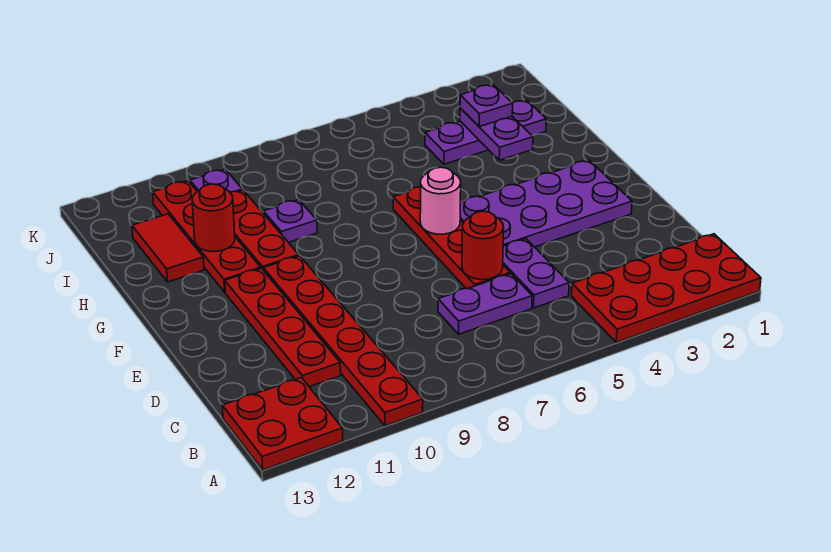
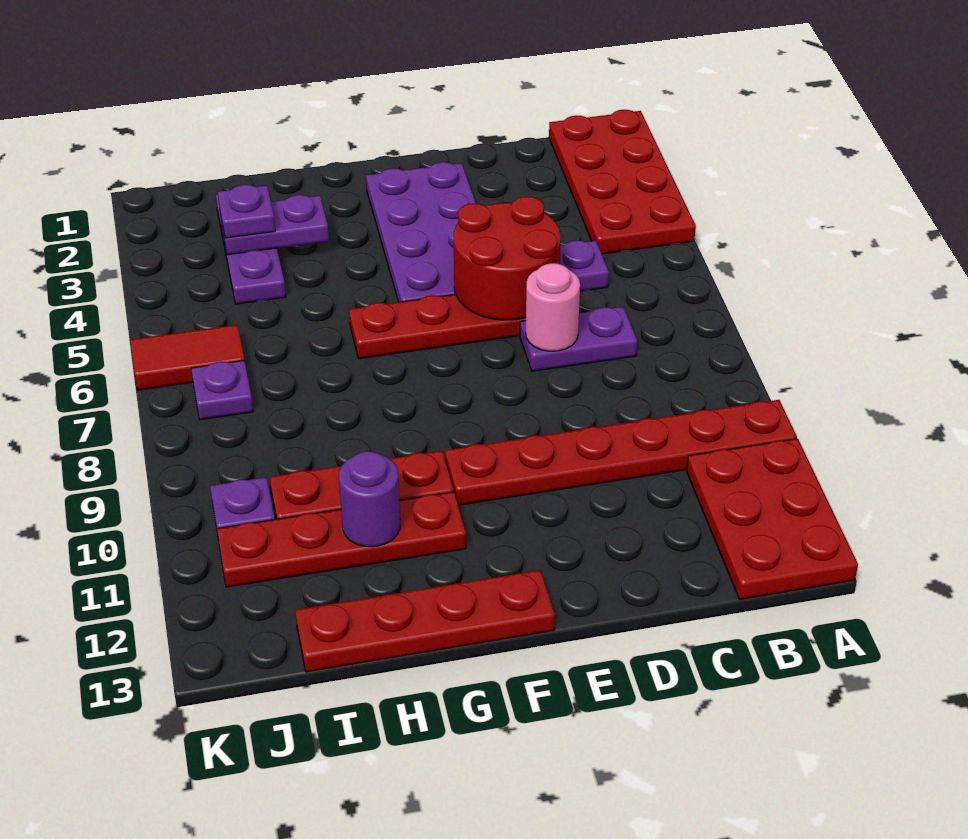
red 2x2 plate [222,378,343,470] -> red 2x3 plate [687,439,858,599]
purple 1x2 plate [438,274,532,334] -> purple 1x2 plate turned to [520,307,637,371]
red 1x4 plate [225,268,341,387] -> red 1x4 plate moved to [295,570,555,672]
red 1x1 round brick [462,211,504,280] -> red 2x2 round brick [454,196,561,320]
pink 1x1 round brick [420,167,461,234] -> pink 1x1 round brick moved to [526,263,580,351]
purple 1x1 plate [263,200,317,243] -> purple 1x1 plate moved to [191,360,253,420]
red 1x1 round brick [192,184,235,252] -> purple 1x1 round brick [339,451,400,547]
red 1x2 tile [132,214,204,282] -> red 1x2 tile moved to [130,325,244,390]

